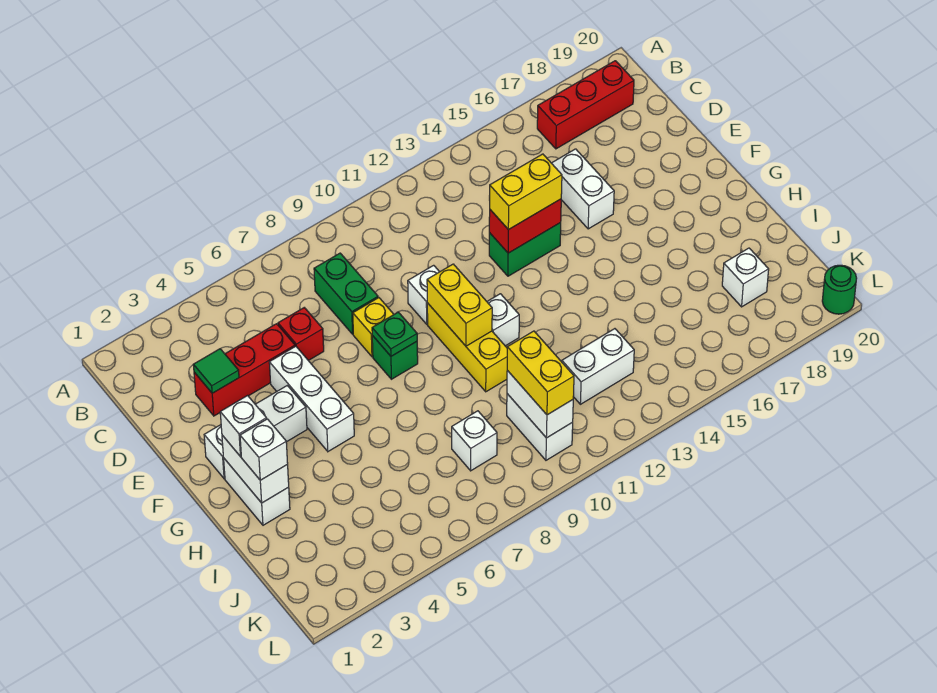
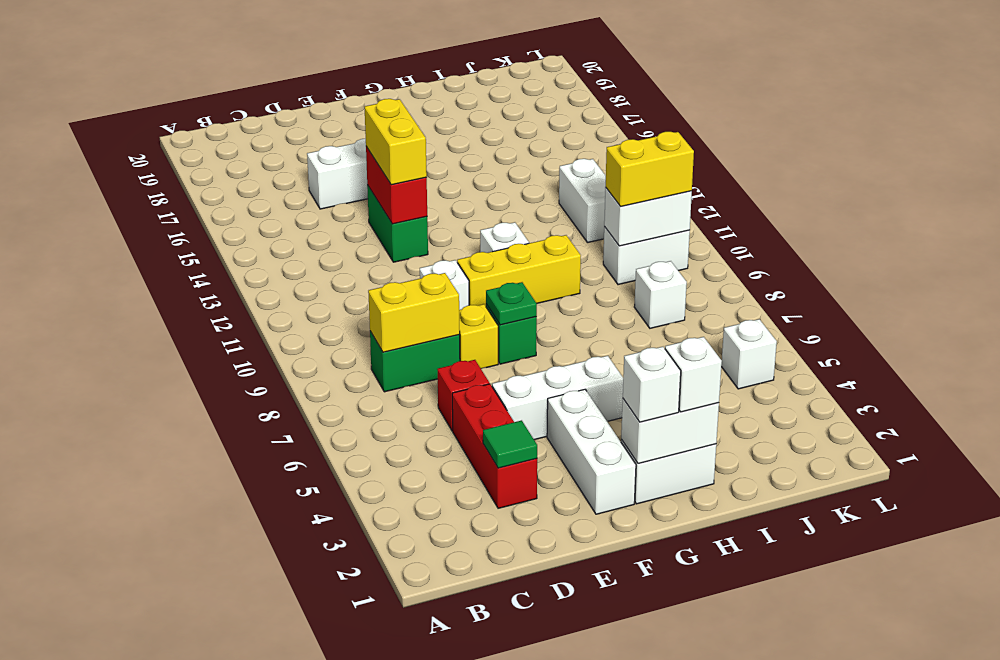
red 1x3 brick [537,61,634,149] -> none
yellow 1x2 brick [427,264,492,346] -> yellow 1x2 brick moved to [368,273,460,352]
white 1x1 brick [722,248,769,307] -> white 1x1 brick moved to [721,319,777,389]
green 1x1 round brick [822,265,857,314] -> none

